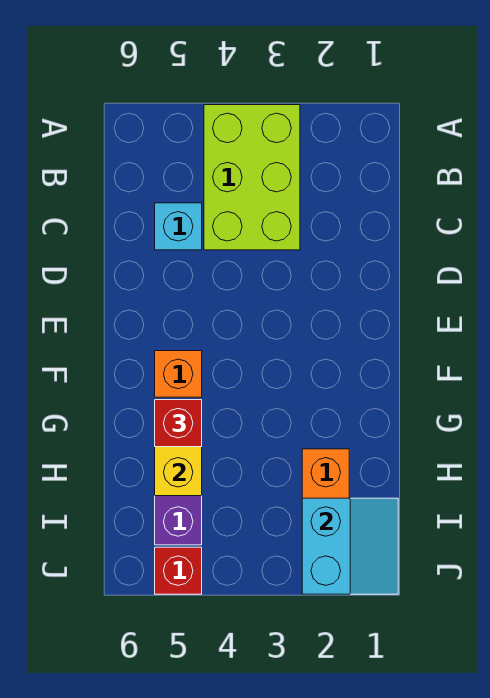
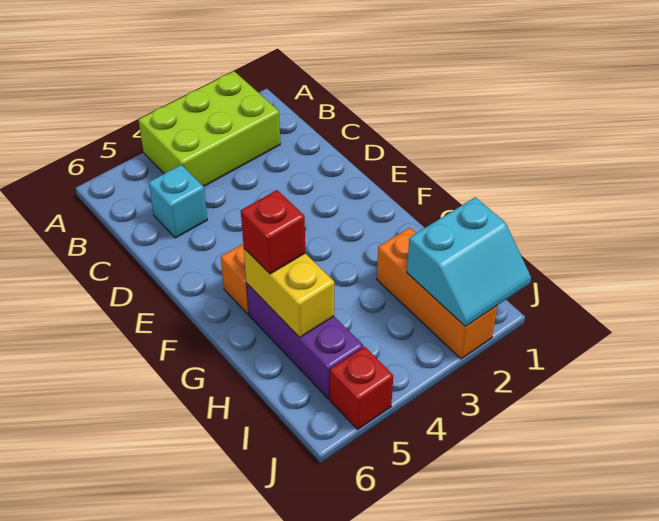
lime 2x3 brick [204,105,300,250] -> lime 2x3 brick turned to [139,71,280,186]
cyan 2x2 slope [302,498,398,594] -> cyan 2x2 slope turned to [407,197,531,326]

